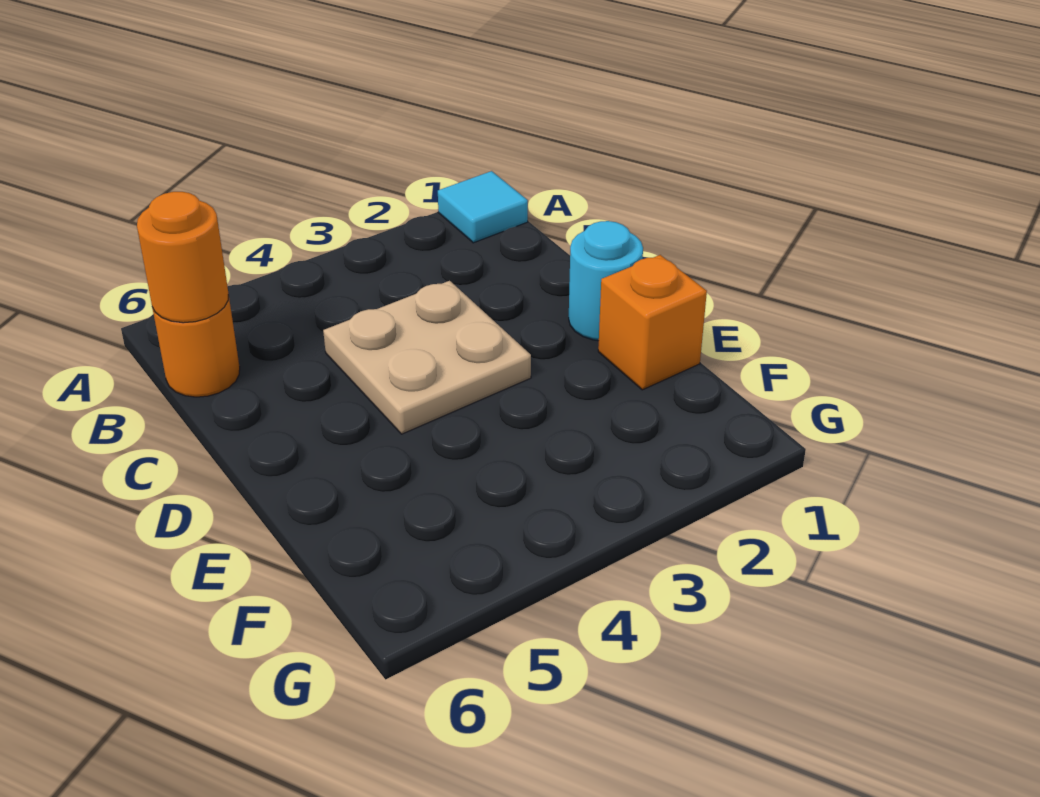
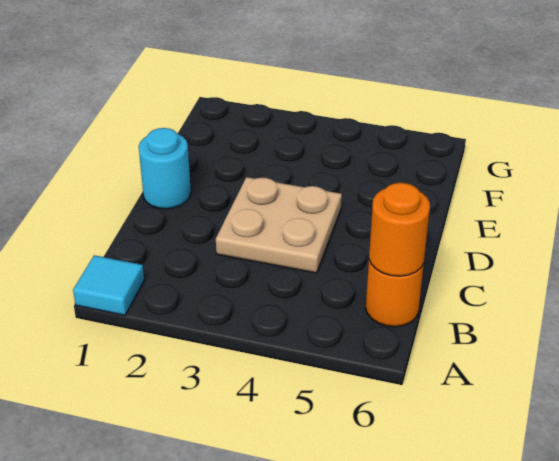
orange 1x1 brick [598,255,707,390] -> none

